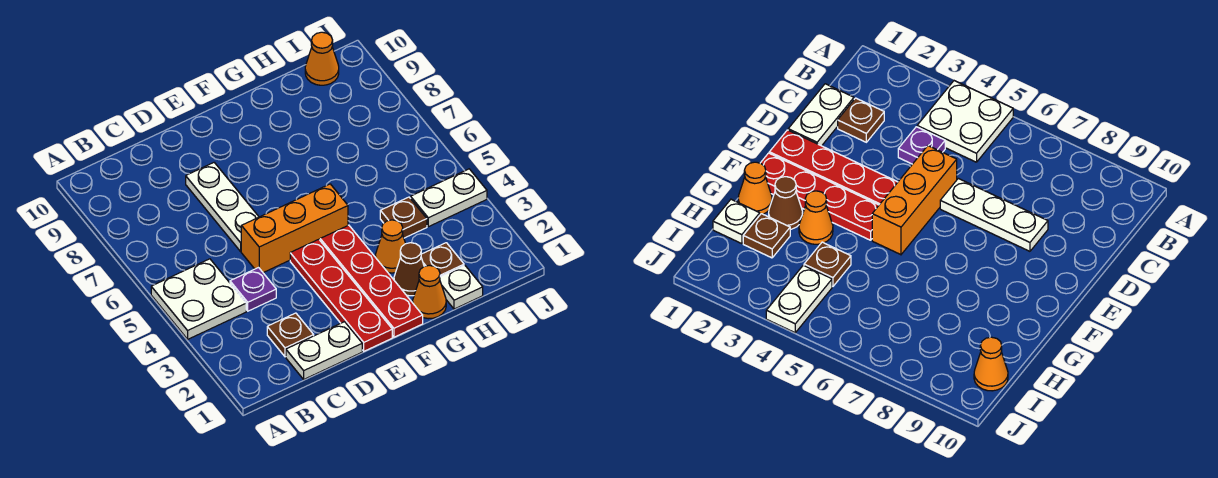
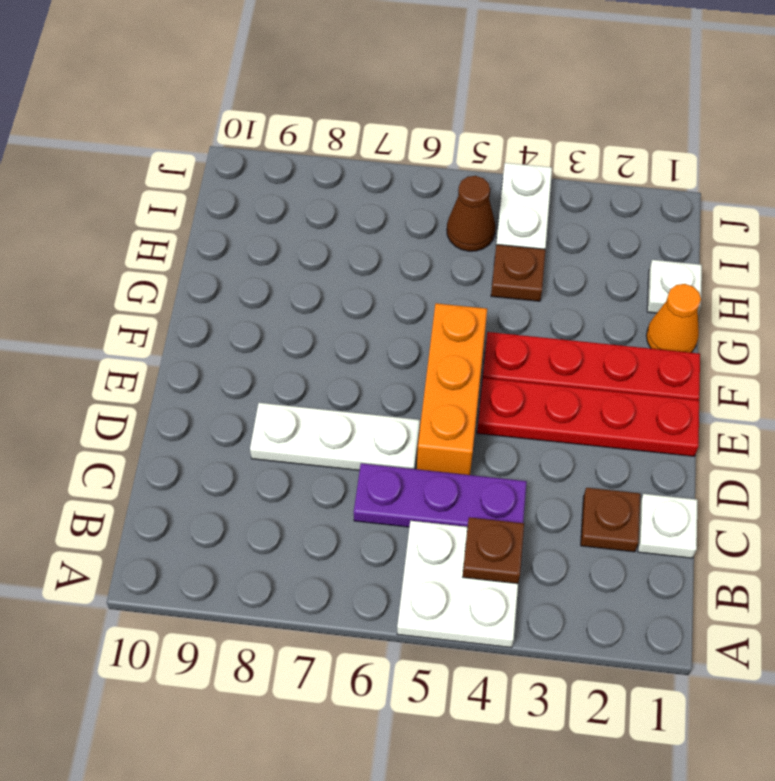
white 1x2 plate [286,322,362,379] -> white 1x1 plate [638,494,698,558]
purple 1x1 plate [230,268,276,311] -> purple 1x3 plate [354,463,527,527]
brown 1x1 cone [394,243,424,296] -> brown 1x1 cone moved to [447,176,495,251]
orange 1x1 cone [375,220,406,273] -> none
brown 1x1 plate [421,243,464,277] -> brown 1x1 plate moved to [463,517,524,584]
orange 1x1 cone [305,32,339,85] -> none

